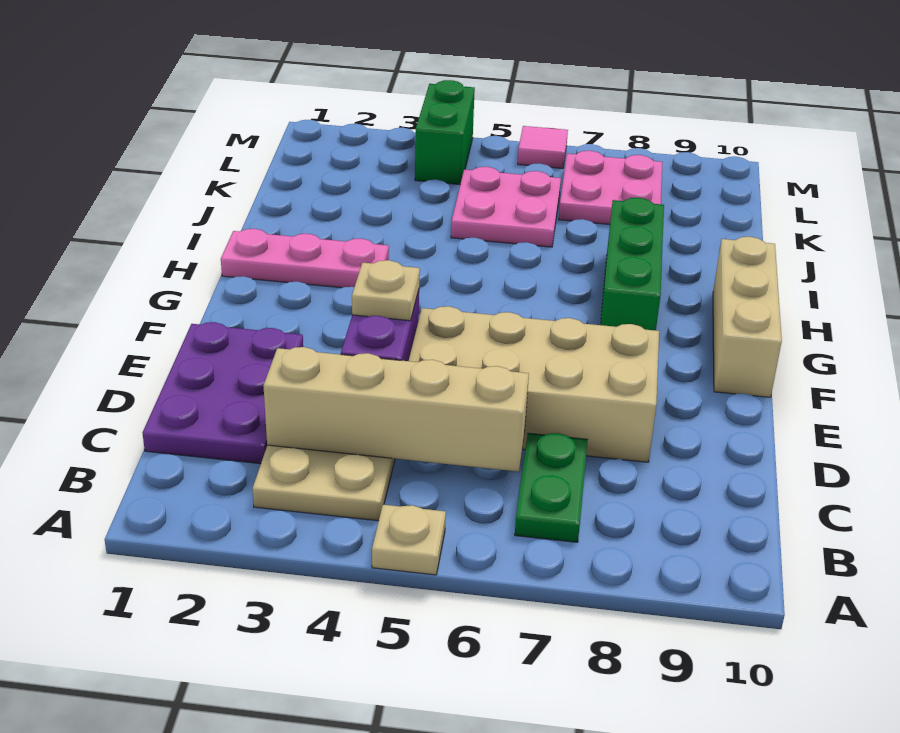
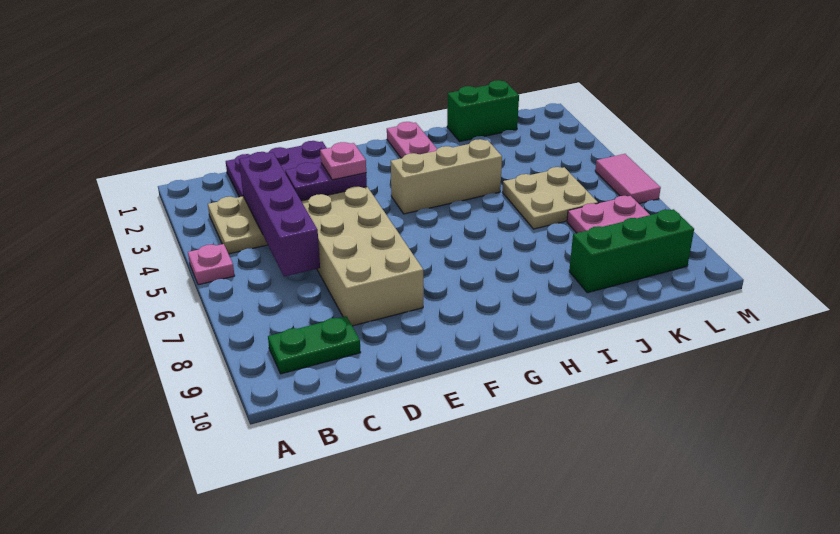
tan 1x1 plate [372,505,446,575] -> pink 1x1 plate [188,244,235,285]
green 1x2 plate [515,433,587,542] -> green 1x2 plate moved to [268,316,361,374]
tan 1x4 brick [263,347,529,472] -> purple 1x4 brick [239,152,320,276]
tan 1x1 plate [352,260,420,321] -> pink 1x1 plate [320,142,366,180]
tan 1x3 brick [713,237,782,397] -> tan 1x3 brick moved to [391,139,502,214]
green 1x3 brick [601,197,664,330] -> green 1x3 brick moved to [569,209,694,293]
pink 2x2 plate [451,167,561,247] -> tan 2x2 plate [503,167,598,229]
green 1x2 brick [415,80,475,184] -> green 1x2 brick moved to [447,80,519,142]
pink 1x1 tile [518,126,568,168] -> pink 1x2 tile [595,154,661,204]

